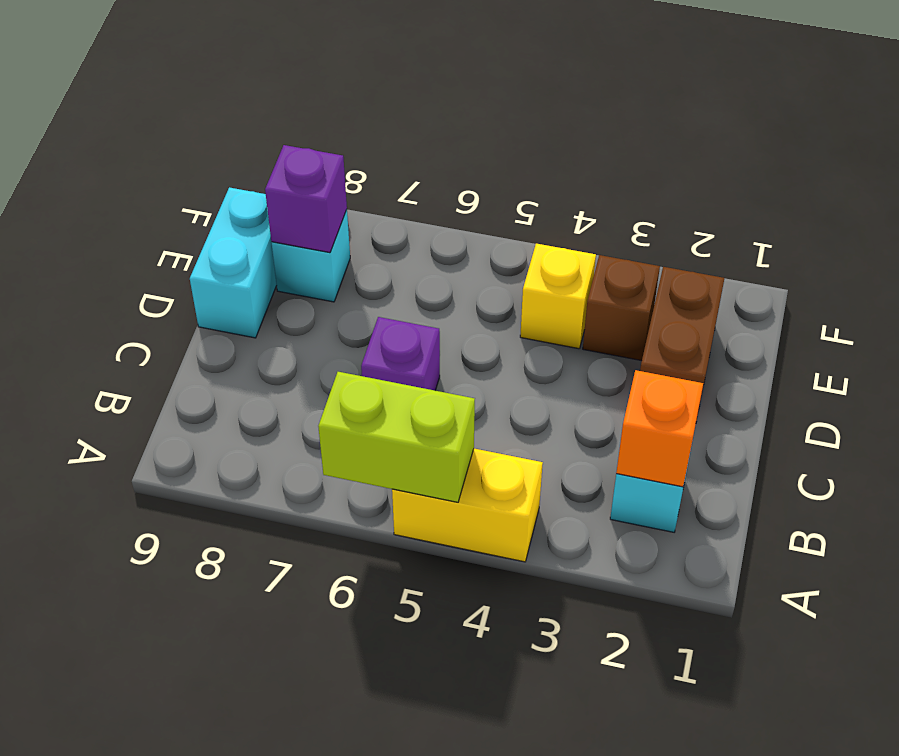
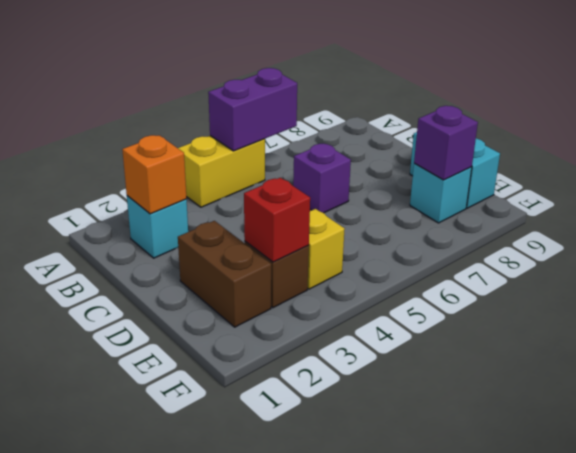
lime 1x2 brick [318,372,475,502] -> purple 1x2 brick [208,68,297,151]
none -> red 1x1 brick [244,178,310,262]

